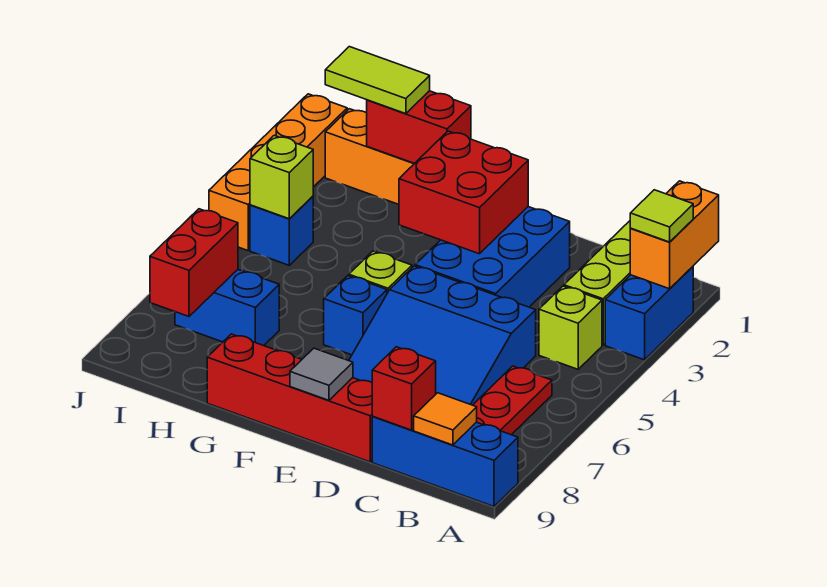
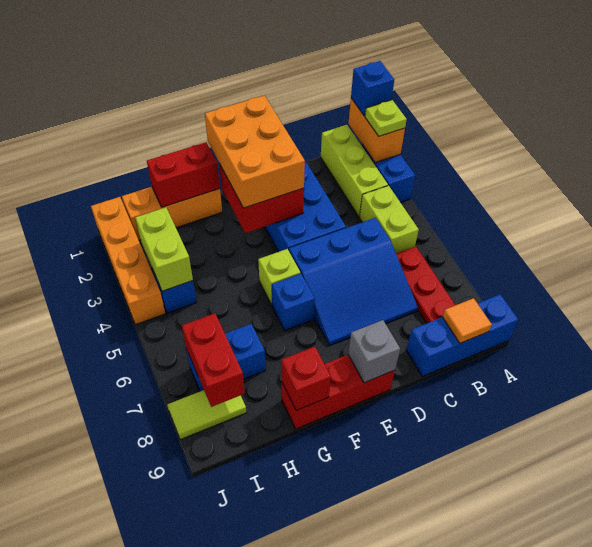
none -> blue 1x1 brick [351,61,394,116]
lime 1x1 tile [630,190,693,242] -> lime 1x1 plate [365,100,407,136]
lime 1x1 brick [539,286,602,369] -> lime 1x2 brick [360,186,419,253]
red 1x1 brick [372,347,436,430] -> red 1x1 brick moved to [281,347,331,410]
red 1x4 brick [207,334,373,462] -> red 1x3 brick [282,355,395,429]
none -> orange 2x3 brick [205,95,305,208]
grey 1x1 tile [290,348,353,400] -> grey 1x1 brick [348,320,400,383]
lime 1x2 tile [325,47,430,114] -> lime 1x2 tile moved to [167,390,246,440]
lime 1x1 brick [250,135,313,219] -> lime 1x2 brick [135,207,193,291]

